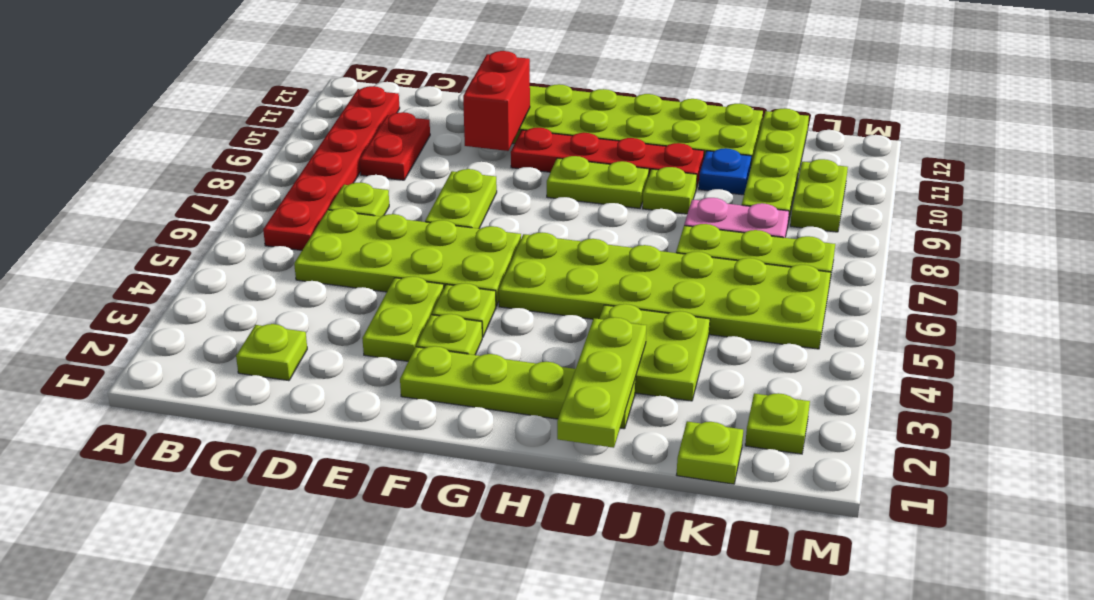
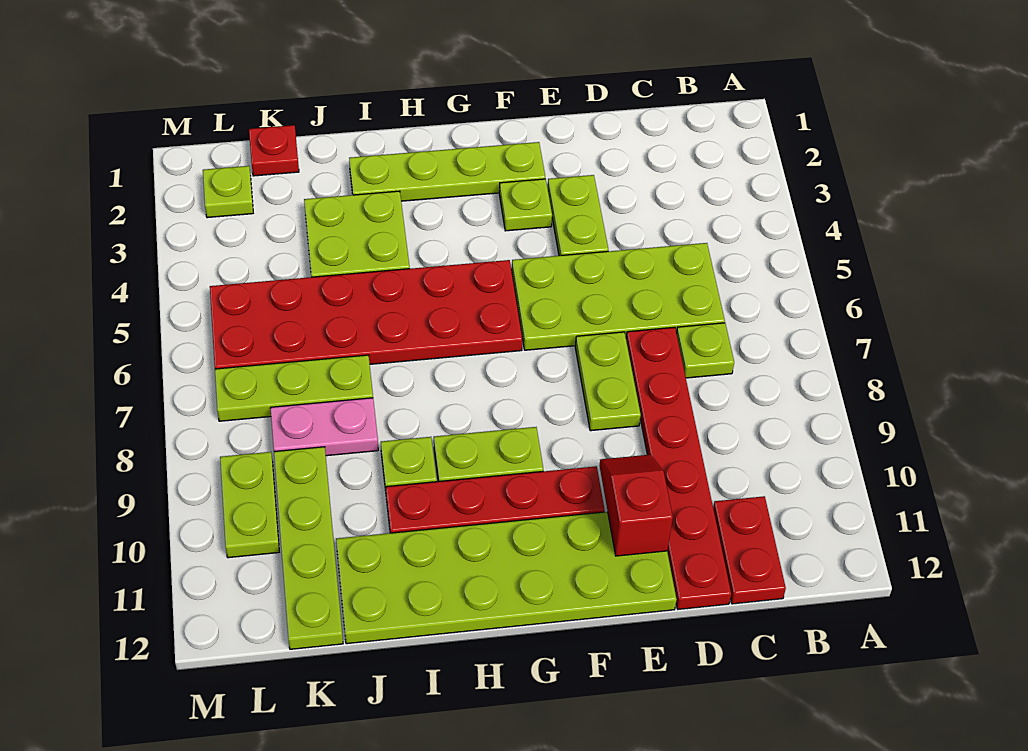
red 1x6 plate [263,86,400,250] -> red 1x6 plate moved to [626,327,731,609]
lime 1x1 plate [236,324,307,381] -> none
red 1x2 plate [360,112,430,180] -> red 1x2 plate moved to [713,496,786,604]
red 1x2 brick [463,51,530,151] -> red 1x2 slope [599,455,673,556]
lime 1x1 plate [432,283,496,337] -> none
lime 2x6 plate [499,232,831,349] -> red 2x6 plate [210,260,523,369]
lime 1x3 plate [557,317,646,448] -> none
blue 1x1 plate [699,148,752,195] -> none
lime 1x1 plate [677,421,743,484] -> red 1x1 plate [249,125,299,176]

